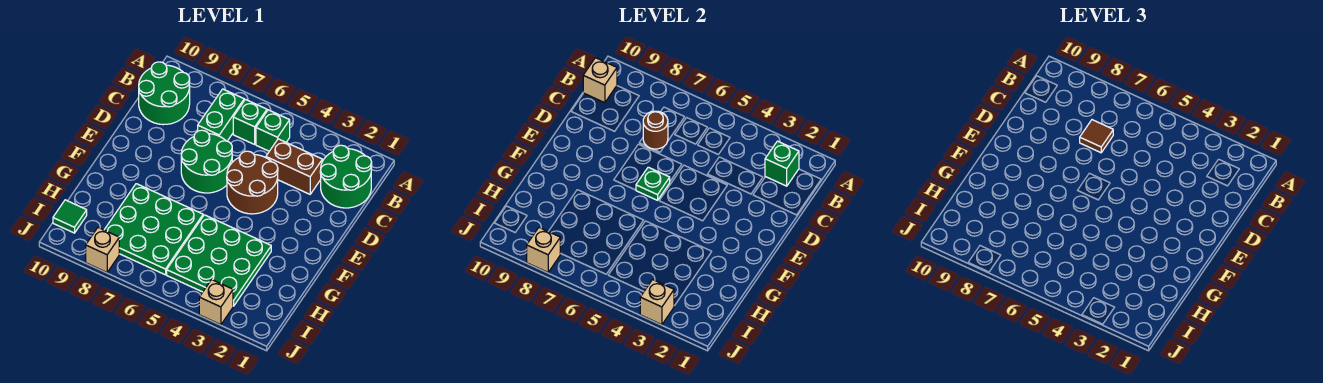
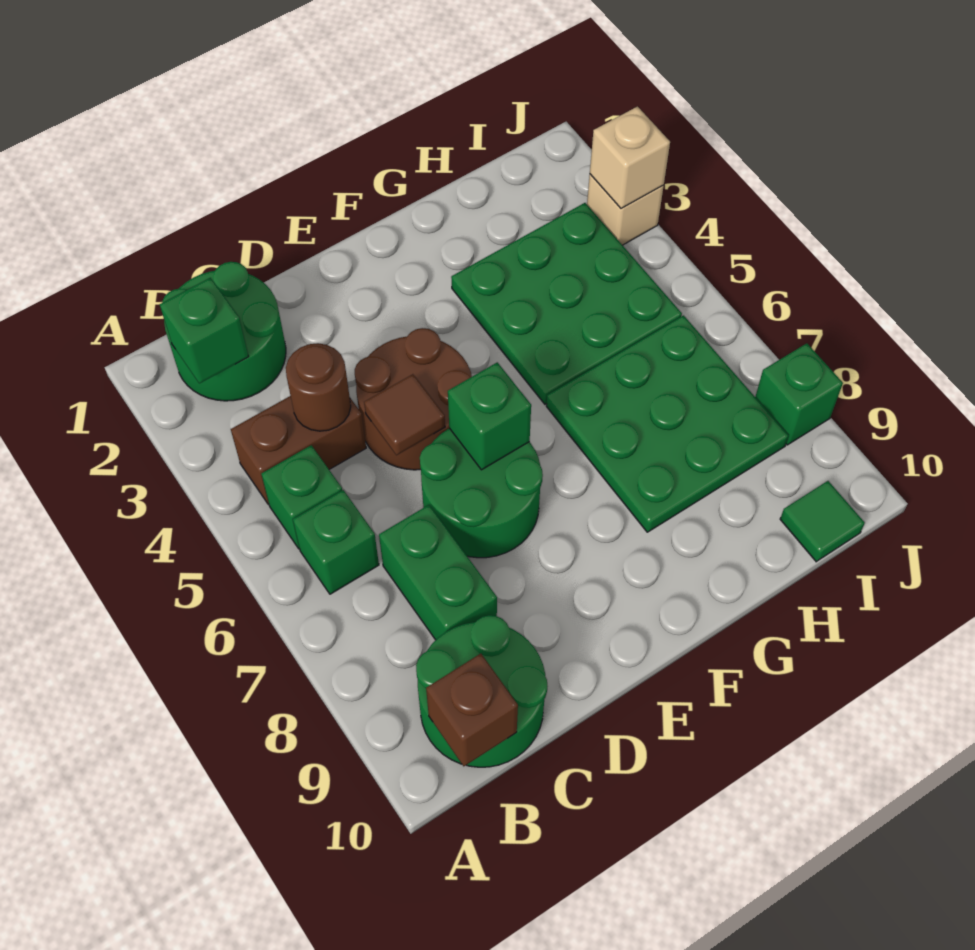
green 1x2 brick [198,89,244,141] -> green 1x2 brick turned to [379,505,497,640]
tan 1x1 brick [583,58,617,103] -> brown 1x1 brick [426,654,518,766]
brown 1x2 brick [266,139,322,194] -> brown 1x2 brick turned to [231,396,366,504]
brown 1x1 round brick [643,111,668,149] -> brown 1x1 round brick moved to [286,343,351,431]
brown 1x1 tile [1080,120,1113,153] -> brown 1x1 tile moved to [364,374,445,455]
green 1x1 plate [636,167,670,200] -> green 1x1 brick [448,362,531,470]
tan 1x1 brick [86,228,119,272] -> green 1x1 brick [755,343,843,445]
tan 1x1 brick [527,228,560,272] -> none

